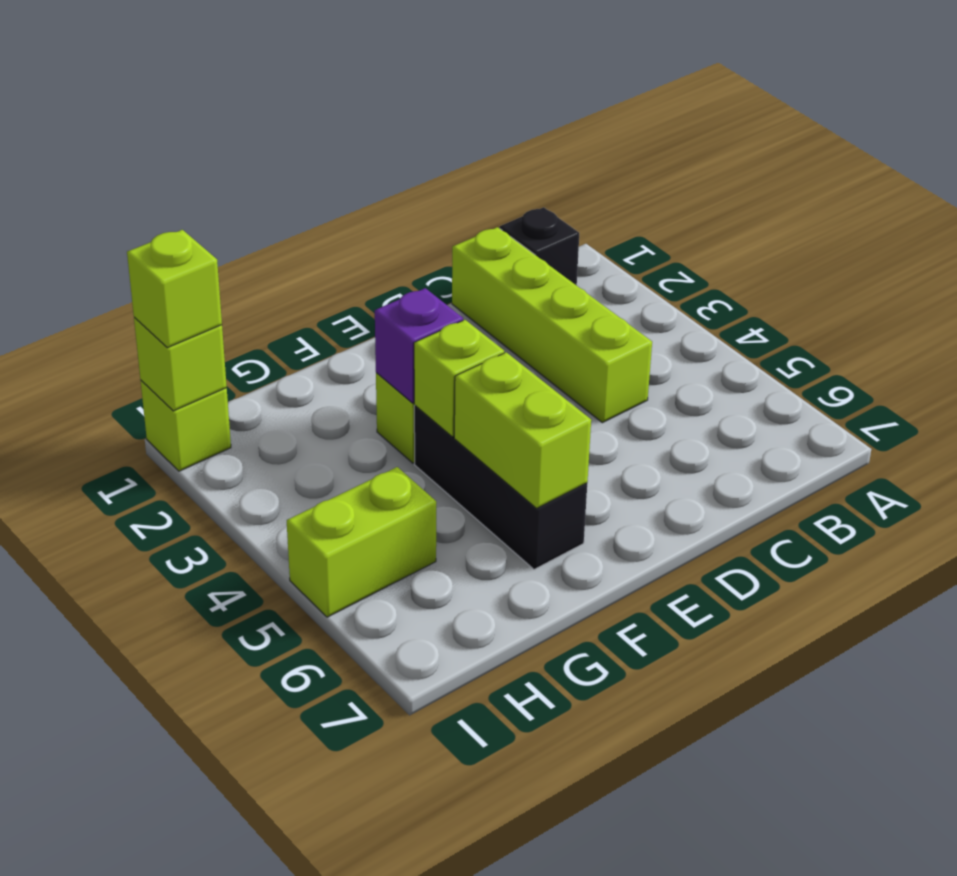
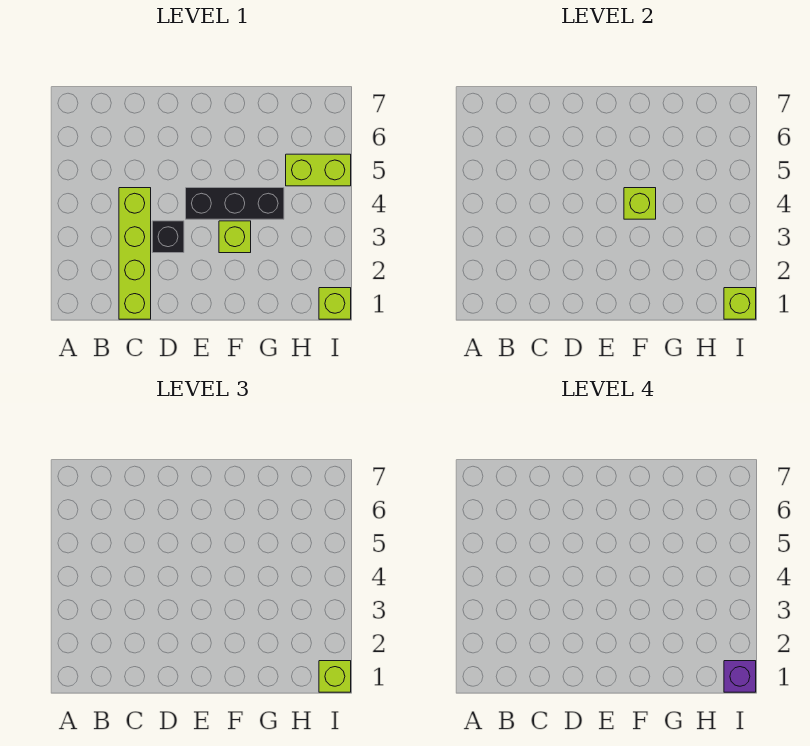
black 1x1 brick [500,207,579,285] -> black 1x1 brick moved to [152,221,184,253]
purple 1x1 brick [375,288,463,403] -> purple 1x1 brick moved to [724,661,756,692]
black 1x3 brick [414,406,587,569] -> black 1x3 brick turned to [186,188,284,219]
lime 1x2 brick [454,352,591,508] -> none

